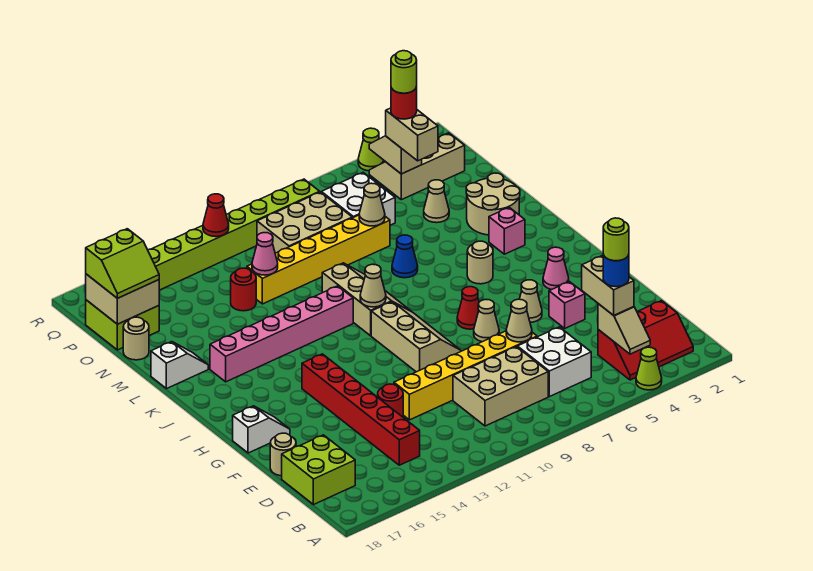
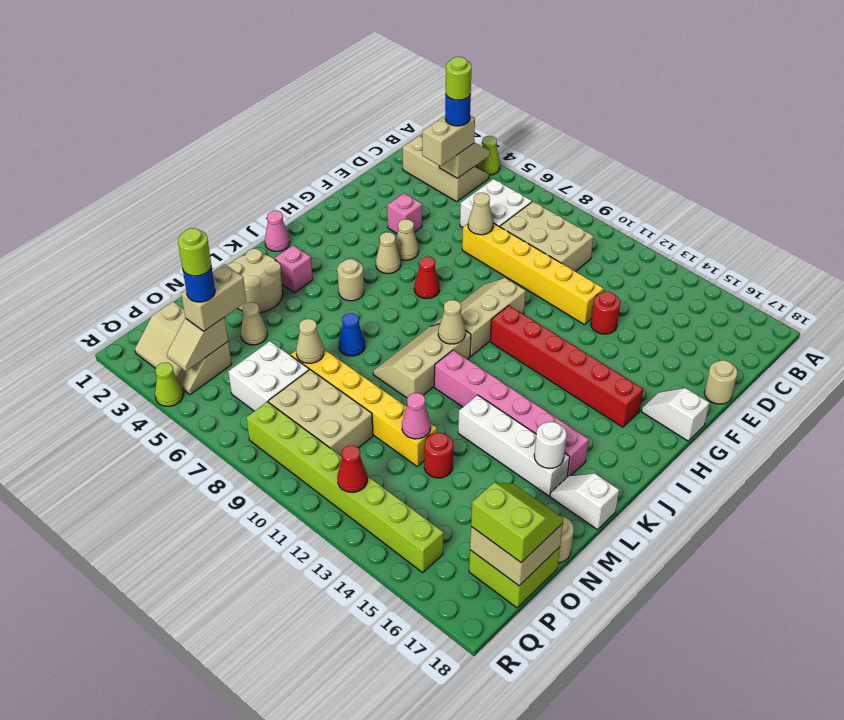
red 2x3 slope [598,301,693,380] -> tan 2x3 slope [403,136,489,202]
red 1x6 brick [302,354,420,465] -> red 1x6 brick turned to [490,305,643,427]
lime 2x2 brick [282,435,355,505] -> none
tan 1x1 cone [474,299,499,342] -> tan 1x1 cone moved to [376,232,401,273]
pink 1x1 cone [543,247,569,290] -> pink 1x1 cone moved to [265,211,290,251]
none -> white 1x4 brick [458,395,570,496]
none -> white 1x1 round brick [534,422,567,468]
red 1x1 round brick [391,86,417,119] -> blue 1x1 round brick [183,266,215,302]

